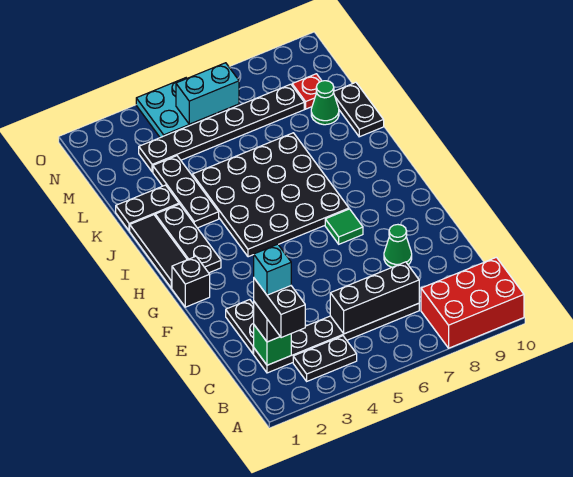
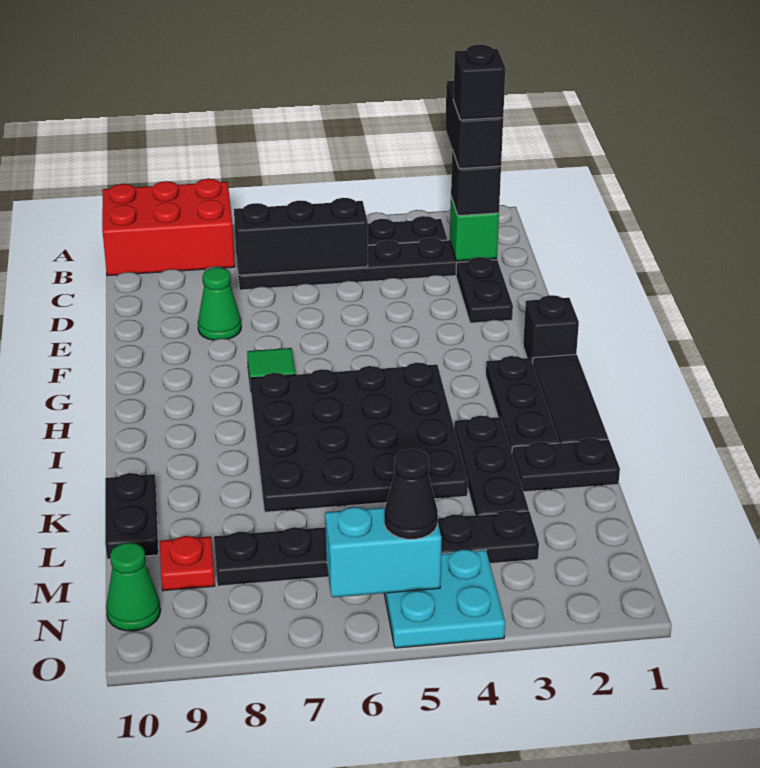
cyan 1x1 brick [254,244,291,295] -> black 1x1 brick [453,45,505,120]
green 1x1 cone [311,81,339,125] -> green 1x1 cone moved to [106,542,161,631]
none -> black 1x1 cone [384,449,438,539]

